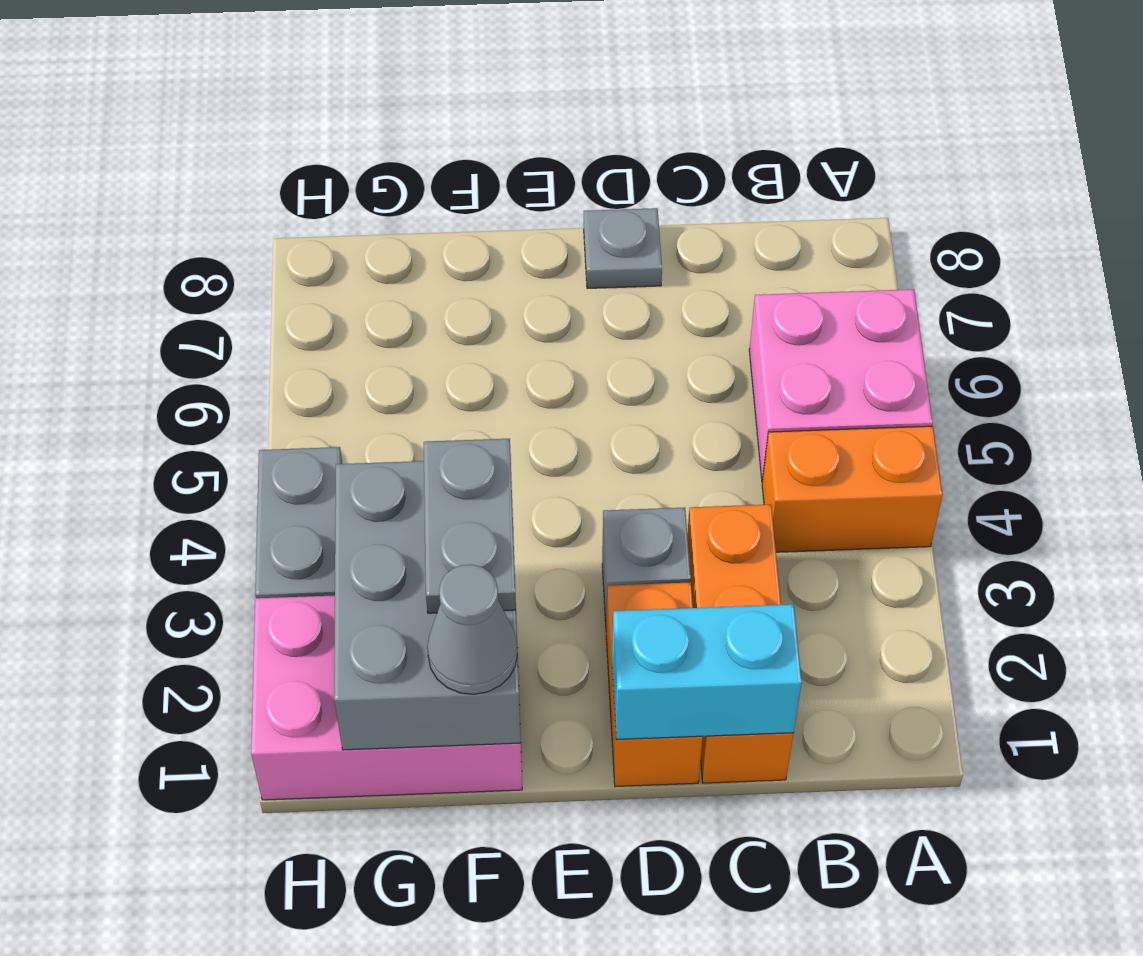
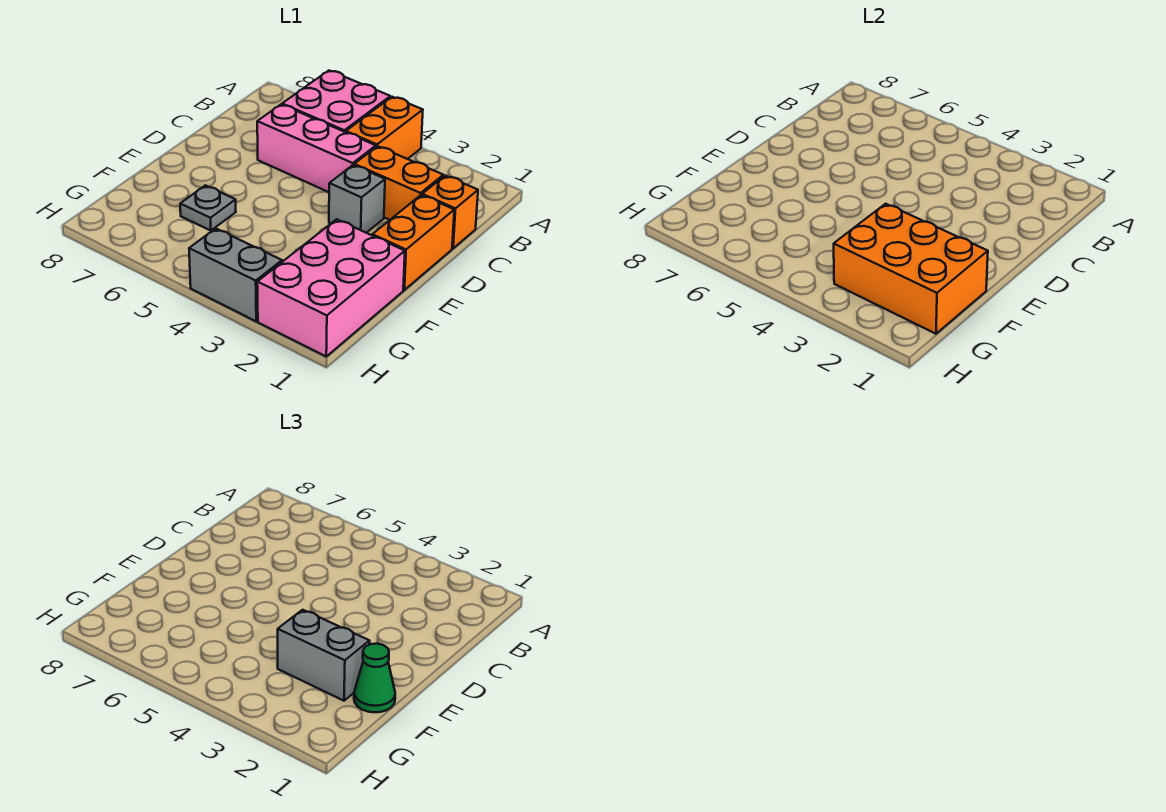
cyan 1x2 brick [612,604,802,740] -> none
none -> pink 1x3 brick [257,105,376,192]
orange 1x2 brick [606,582,703,787] -> orange 1x2 brick turned to [372,195,454,290]
grey 1x1 plate [584,208,662,288] -> grey 1x1 plate moved to [180,185,236,231]
grey 2x3 brick [334,461,521,750] -> orange 2x3 brick [834,204,988,334]
grey 1x1 cone [427,565,517,694] -> green 1x1 cone [354,644,395,712]
grey 1x2 plate [424,439,516,613] -> grey 1x2 brick [278,610,370,701]

